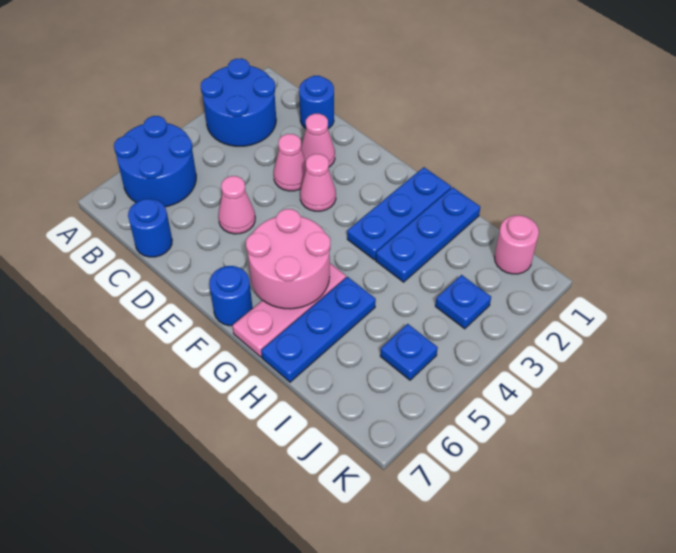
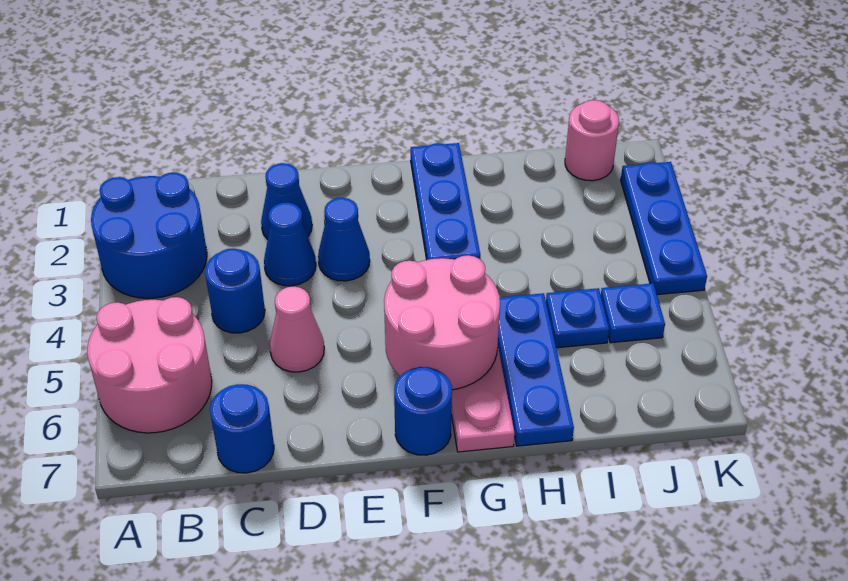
blue 2x2 round brick [114,116,196,207] -> pink 2x2 round brick [87,297,212,433]
blue 1x1 round brick [299,76,334,129] -> blue 1x1 round brick moved to [205,248,265,333]
pink 1x1 cone [301,114,335,167] -> blue 1x1 cone [261,163,312,240]
pink 1x1 cone [274,134,306,191] -> blue 1x1 cone [264,202,316,286]
pink 1x1 cone [300,154,336,211] -> blue 1x1 cone [318,198,370,281]
blue 1x3 plate [376,187,480,282] -> blue 1x3 plate moved to [621,162,707,295]
blue 1x1 plate [435,275,491,329] -> blue 1x1 plate moved to [546,288,609,348]

